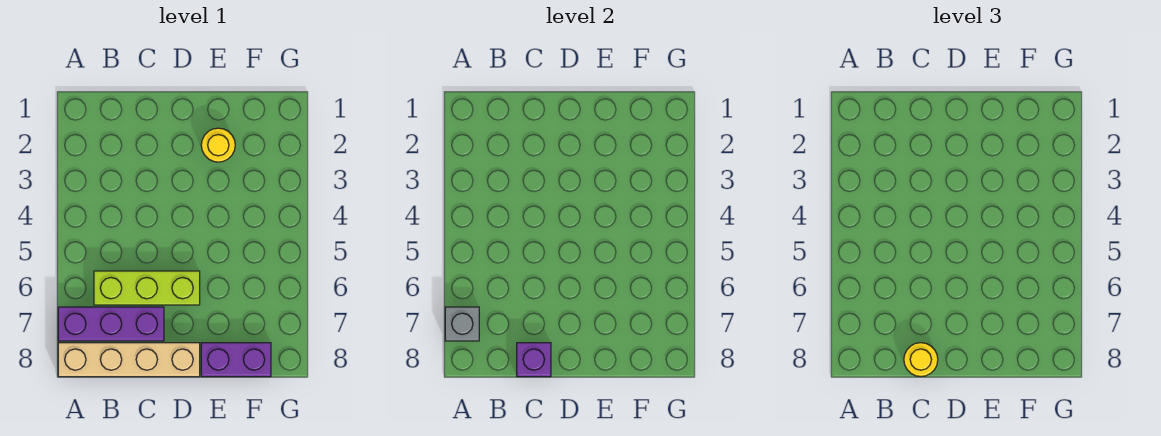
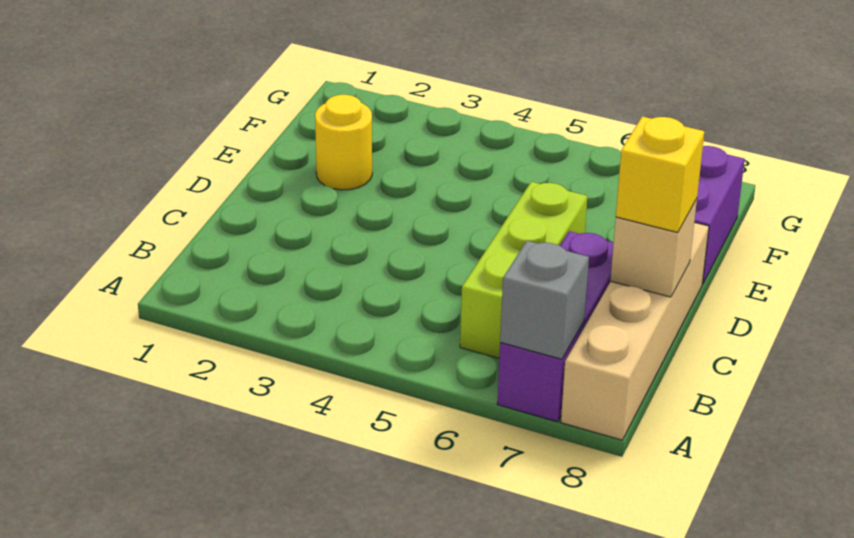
purple 1x1 brick [517,343,551,377] -> tan 1x1 brick [610,199,697,297]
yellow 1x1 round brick [904,343,938,377] -> yellow 1x1 brick [616,117,704,233]

